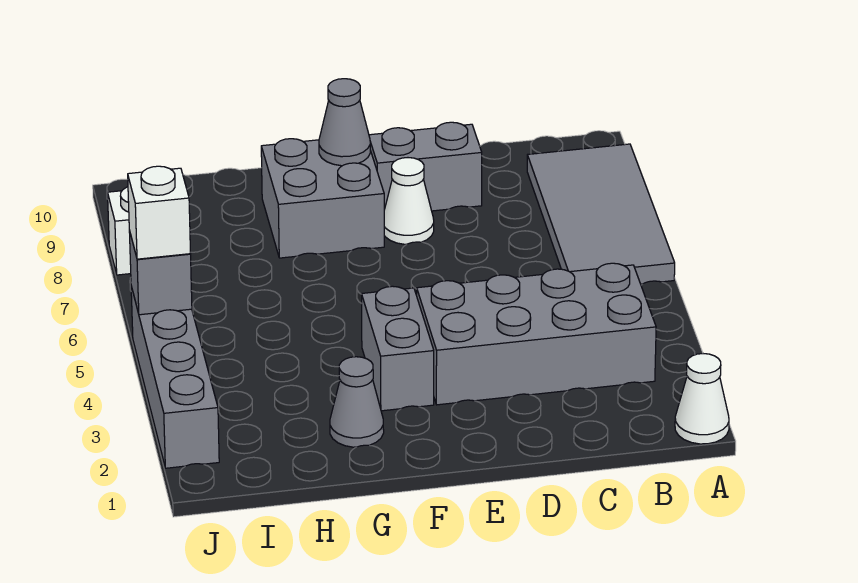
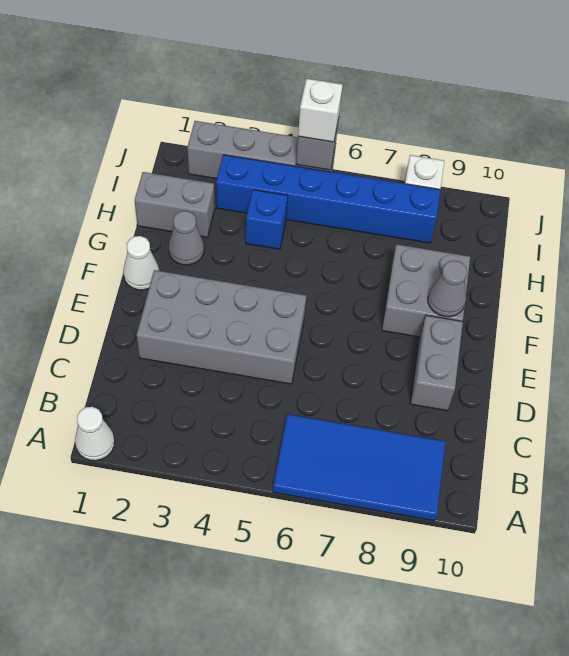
grey 2x4 tile [527,144,675,284] -> blue 2x4 tile [273,414,445,521]
grey 2x4 brick [417,263,656,405] -> grey 2x4 brick turned to [137,270,306,384]
white 1x1 cone [384,158,434,244] -> white 1x1 cone moved to [123,236,159,290]
grey 1x2 brick [361,286,434,411] -> grey 1x2 brick moved to [134,172,215,237]
none -> blue 1x1 brick [246,190,288,249]
none -> blue 1x6 brick [216,155,440,243]

